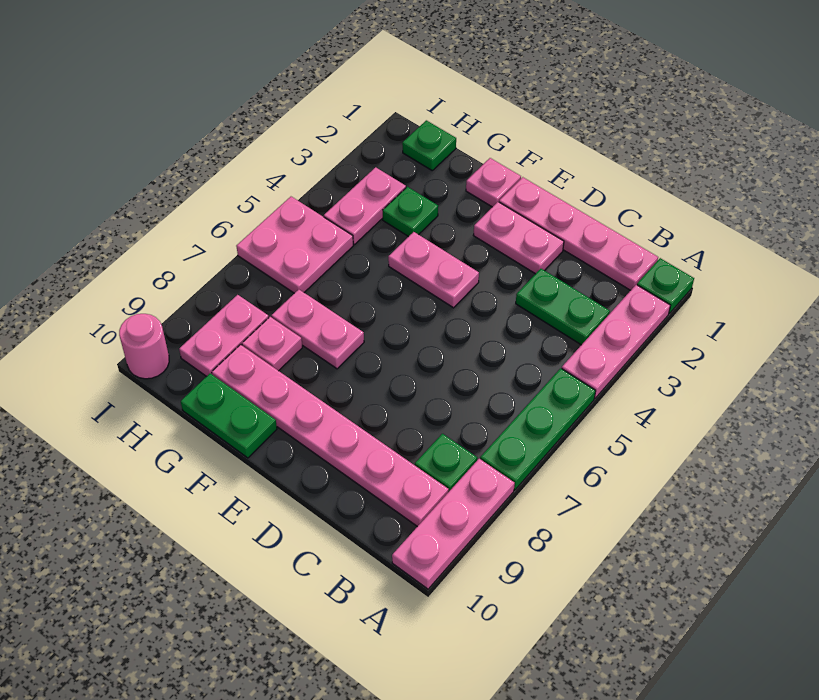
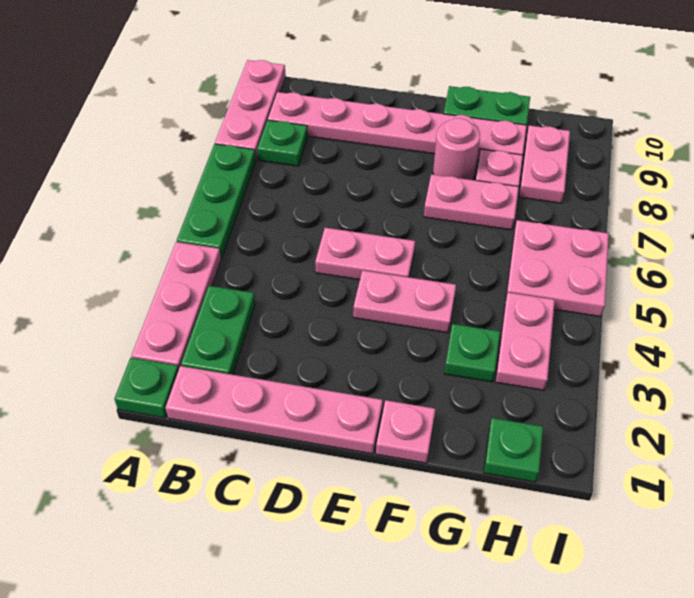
green 1x2 plate [516,269,610,345] -> green 1x2 plate turned to [181,286,255,375]
pink 1x2 plate [473,202,564,274] -> pink 1x2 plate moved to [315,228,415,280]
pink 1x1 round brick [119,314,169,379] -> pink 1x1 round brick moved to [433,118,480,180]

